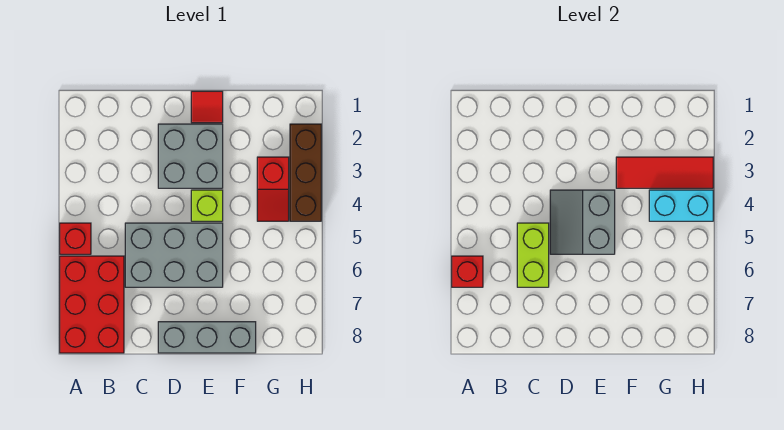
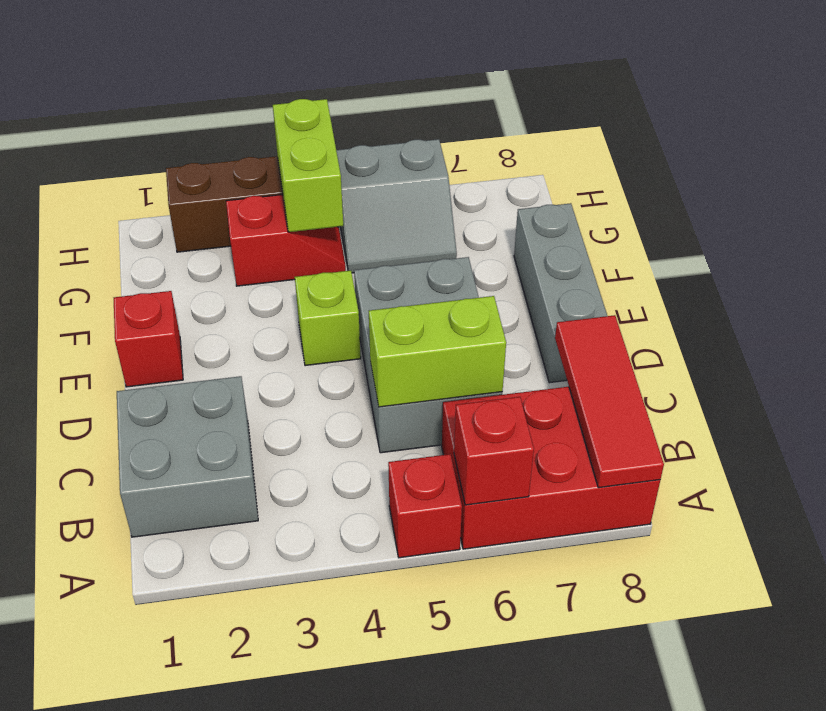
grey 2x2 brick [158,124,223,188] -> grey 2x2 brick moved to [117,376,258,537]
grey 2x2 slope [550,190,615,254] -> grey 2x2 slope moved to [336,139,457,273]
red 1x1 tile [191,91,223,123] -> red 1x1 brick [114,291,183,387]
red 1x3 tile [616,157,713,188] -> red 1x3 tile moved to [555,315,664,488]
cyan 1x2 brick [649,190,713,221] -> lime 1x2 brick [273,99,343,232]

